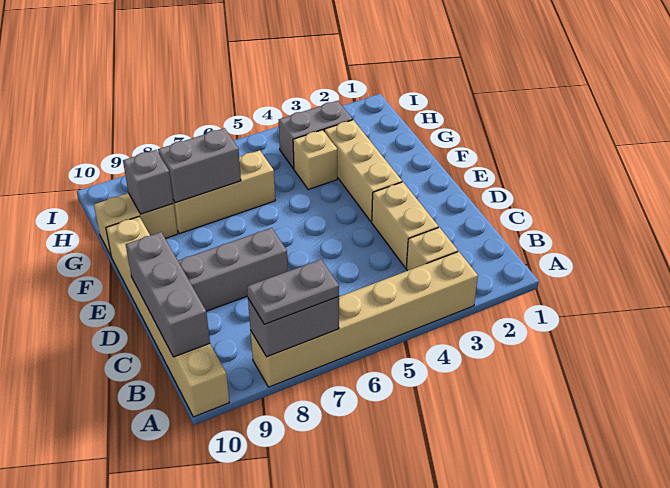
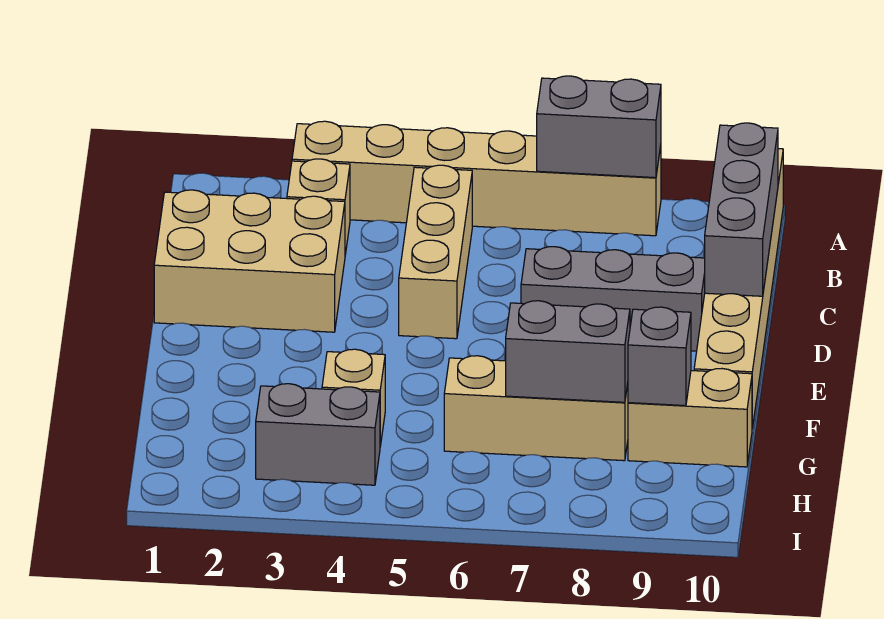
grey 1x2 plate [247,259,339,324] -> none
tan 1x2 brick [372,182,439,268] -> tan 2x3 brick [154,190,345,332]
tan 1x3 brick [324,120,402,222] -> tan 1x3 brick moved to [399,165,472,339]

